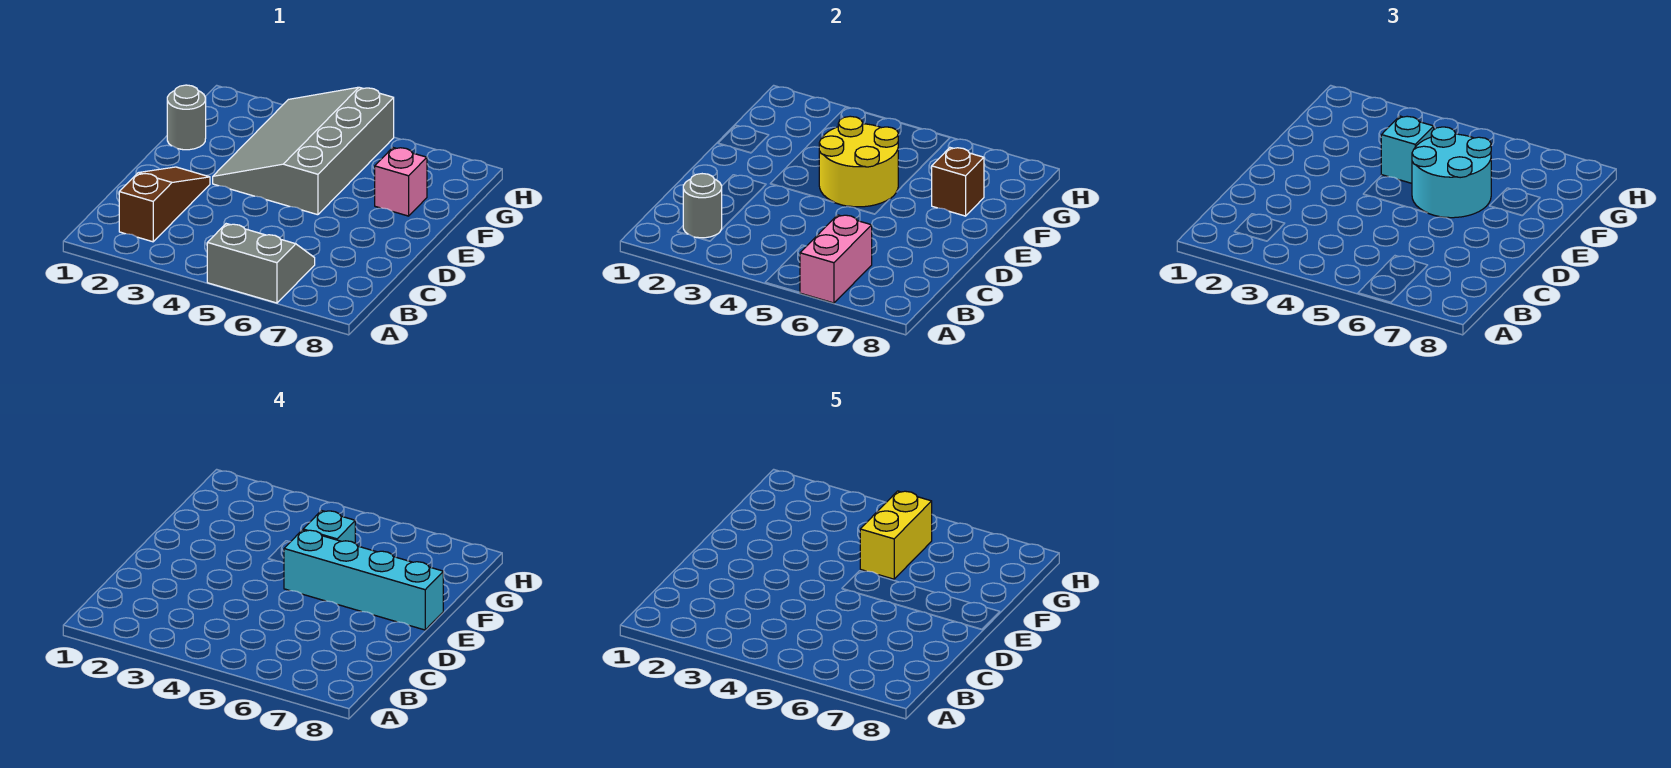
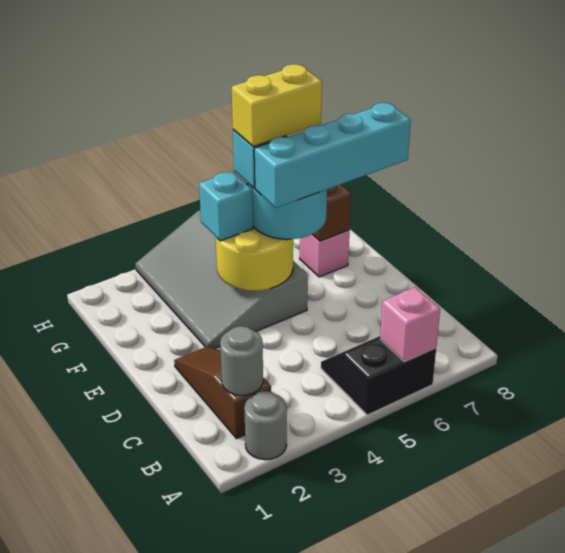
grey 2x2 slope [207,224,315,303] -> black 2x2 slope [321,336,436,415]
pink 1x2 brick [800,215,872,303] -> pink 1x1 brick [380,287,440,362]
grey 1x1 round brick [167,85,206,150] -> grey 1x1 round brick moved to [244,391,287,460]
yellow 1x2 brick [860,491,932,579] -> yellow 1x2 brick turned to [232,64,322,147]

